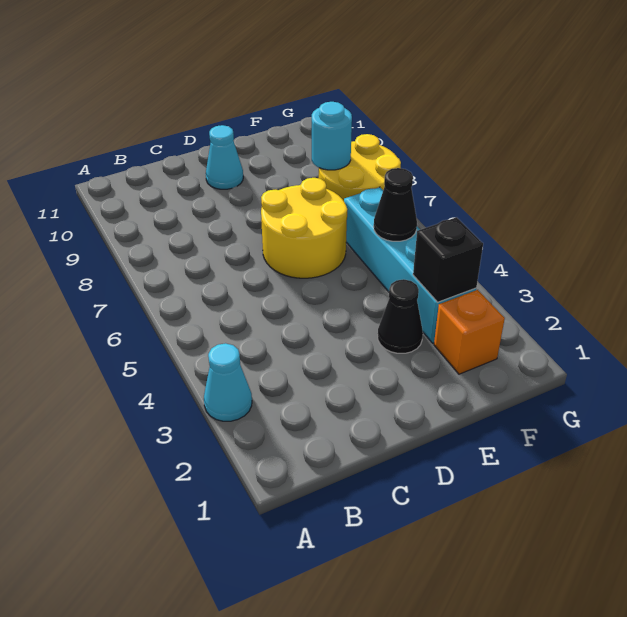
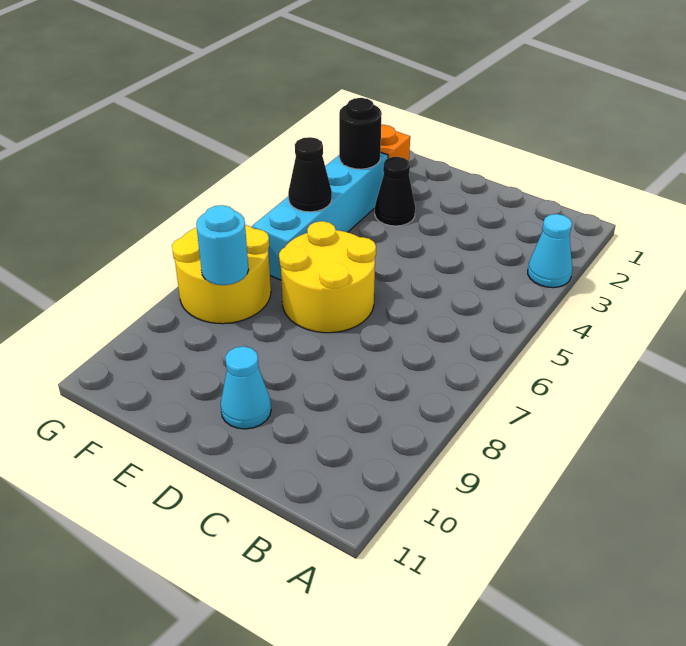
black 1x1 brick [413,217,483,302] -> black 1x1 round brick [339,98,382,169]

